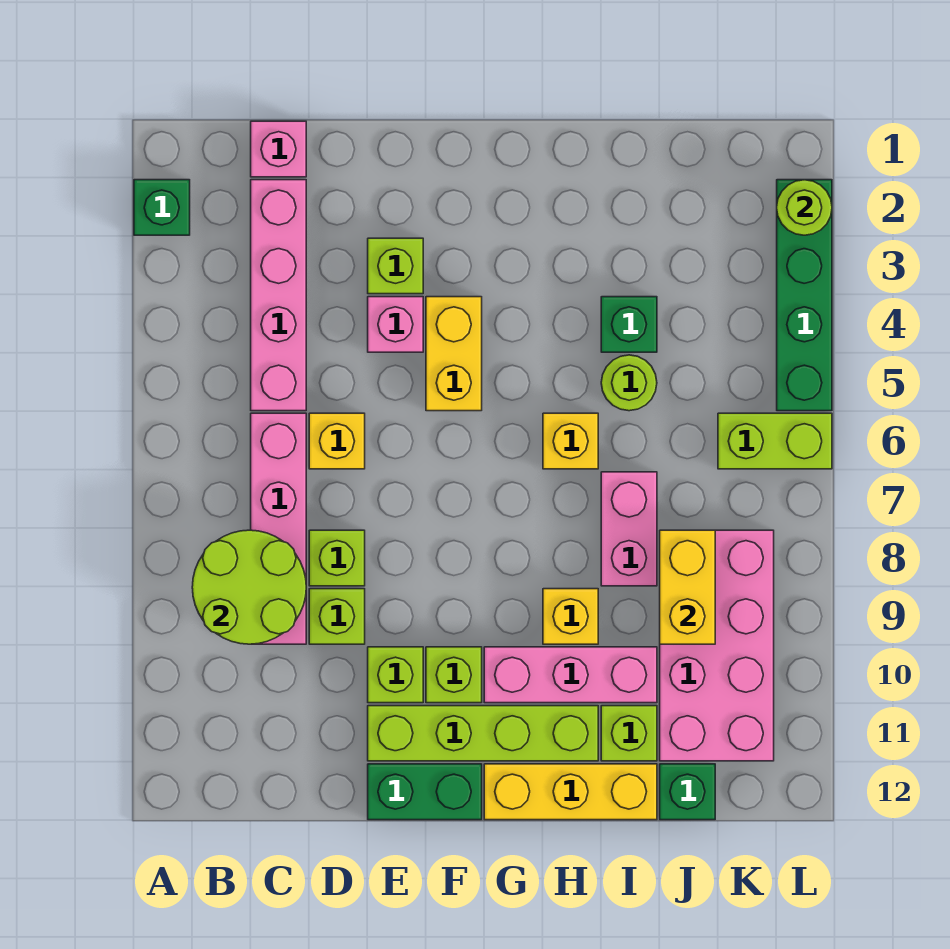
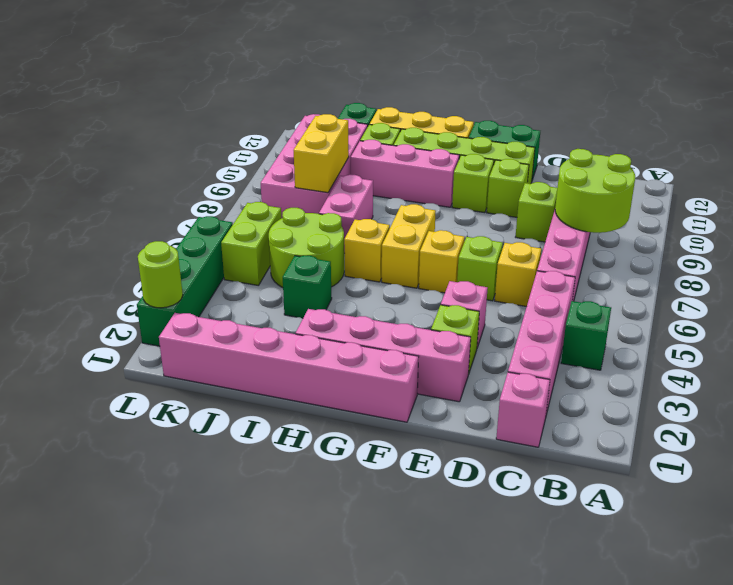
green 1x1 brick [134,180,190,235] -> green 1x1 brick moved to [561,301,611,370]
lime 1x1 brick [309,530,365,586] -> lime 1x1 brick moved to [457,236,503,301]
none -> pink 1x4 brick [296,309,471,402]
none -> pink 1x6 brick [159,313,419,422]
yellow 1x2 brick [426,297,482,411] -> yellow 1x2 brick moved to [382,204,436,288]
yellow 1x1 brick [543,589,598,644] -> yellow 1x1 brick moved to [419,230,465,293]
lime 1x1 round brick [601,355,657,411] -> lime 2x2 round brick [269,208,344,288]
lime 1x2 brick [718,413,832,469] -> lime 1x2 brick turned to [221,202,281,286]

